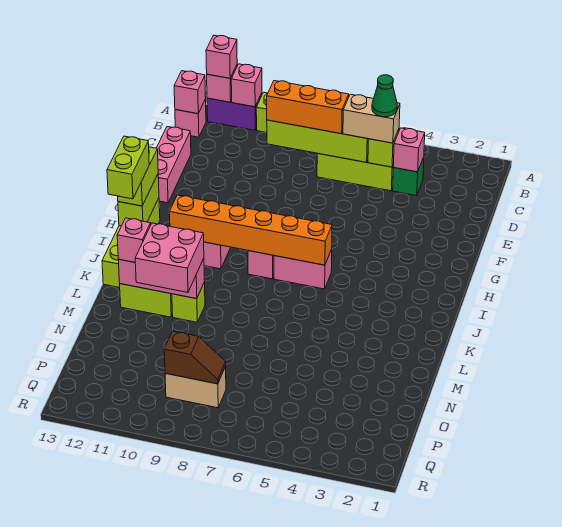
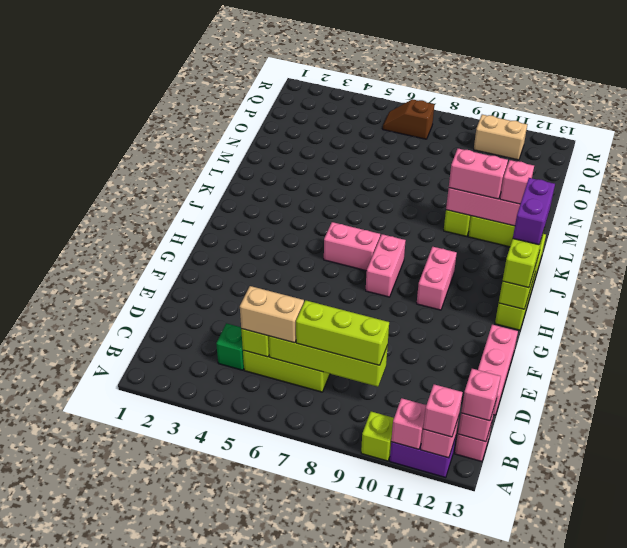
pink 1x1 brick [393,128,425,172] -> pink 1x1 brick moved to [461,369,501,421]
green 1x1 cone [372,75,397,117] -> none
orange 1x3 brick [267,81,349,134] -> lime 1x3 brick [296,300,389,365]
orange 1x6 brick [169,195,332,265] -> none
lime 1x2 brick [107,136,149,199] -> purple 1x2 brick [513,178,555,245]
pink 2x2 brick [135,223,204,293] -> pink 1x2 brick [449,149,508,199]
tan 1x2 brick [165,367,226,408] -> tan 1x2 brick moved to [474,115,527,160]
brown 1x2 slope [164,331,226,384] -> brown 1x2 slope moved to [383,99,434,139]

